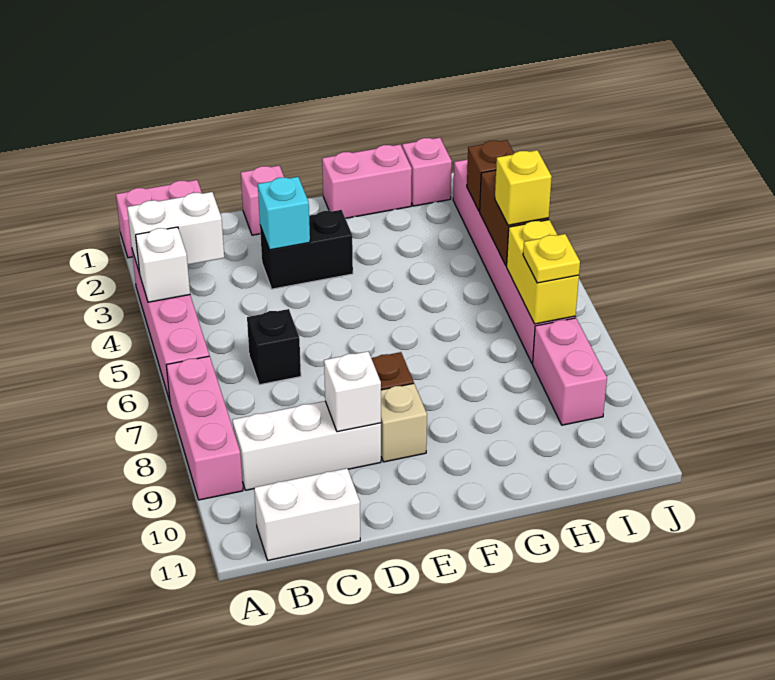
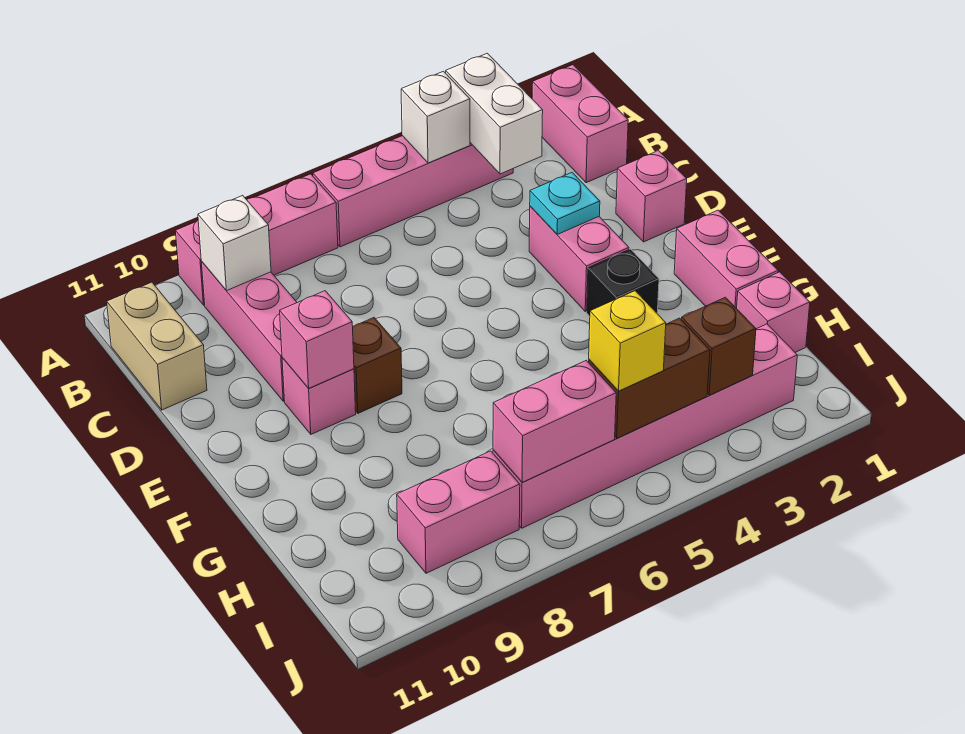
white 1x3 brick [232,401,381,490] -> pink 1x3 brick [201,262,297,401]
white 1x2 brick [254,468,360,560] -> tan 1x2 brick [107,282,207,410]
black 1x1 brick [247,309,301,385] -> black 1x1 brick moved to [587,249,659,316]
black 1x2 brick [260,210,353,289] -> pink 1x2 brick [529,206,629,312]
cyan 1x1 brick [258,177,310,250] -> cyan 1x1 plate [530,173,600,234]
white 1x1 brick [324,351,381,432] -> white 1x1 brick moved to [198,195,271,291]
tan 1x1 brick [381,383,427,462] -> pink 1x1 brick [282,358,356,434]
none -> pink 1x1 brick [280,291,354,388]
yellow 1x2 brick [507,220,579,324] -> pink 1x2 brick [493,361,616,482]
yellow 1x1 plate [523,234,580,283] -> none

